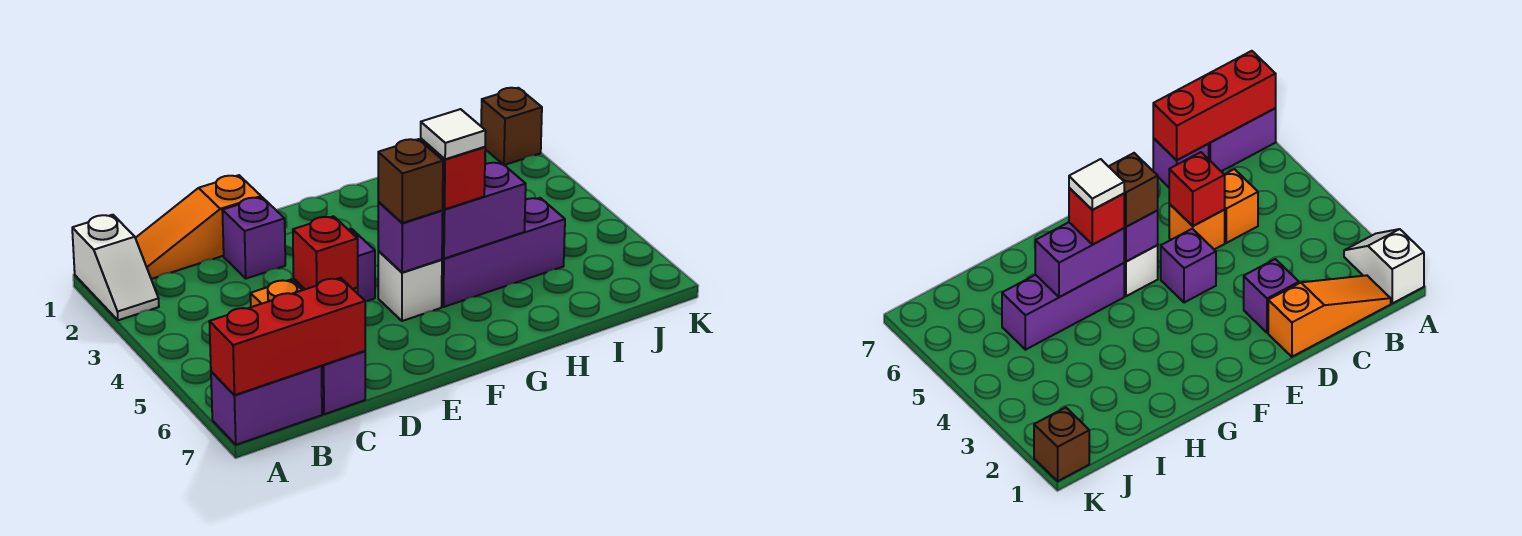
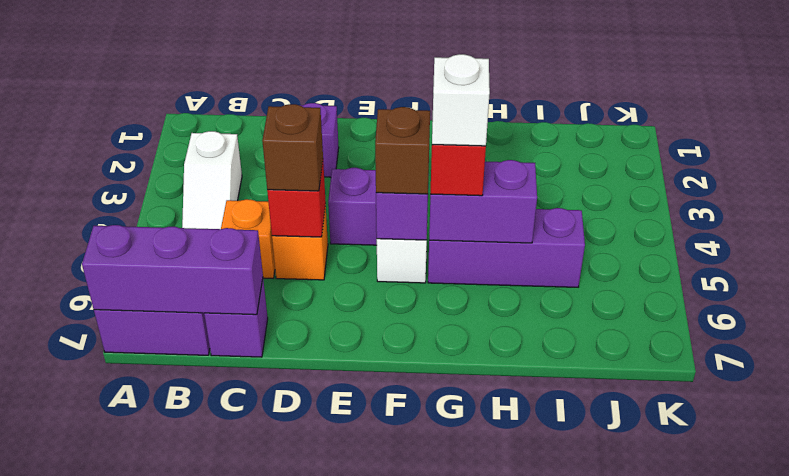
white 1x2 slope [72,215,159,320] -> white 1x2 slope moved to [182,131,242,229]
red 1x3 brick [209,278,365,395] -> purple 1x3 brick [82,225,263,315]
orange 1x3 slope [136,175,261,279] -> none
white 1x1 tile [421,109,486,159] -> white 1x1 brick [432,54,490,146]
brown 1x1 brick [481,88,542,165] -> brown 1x1 brick moved to [262,104,323,191]

